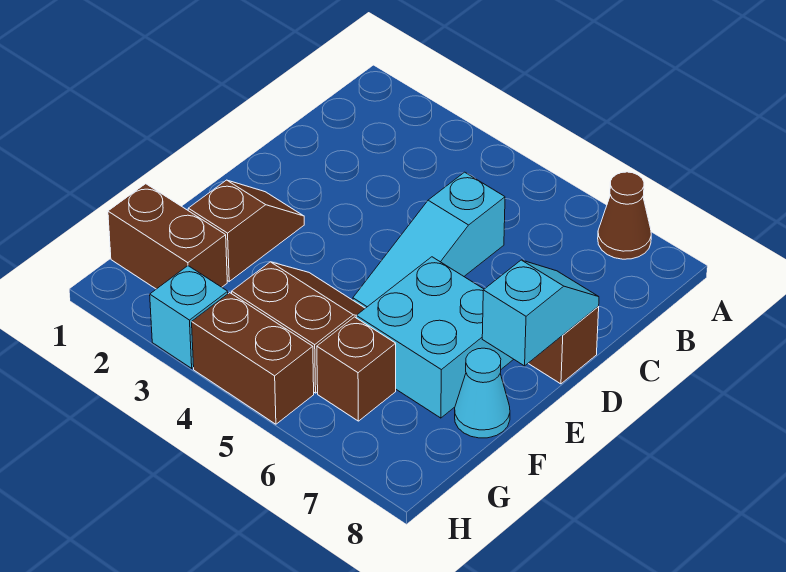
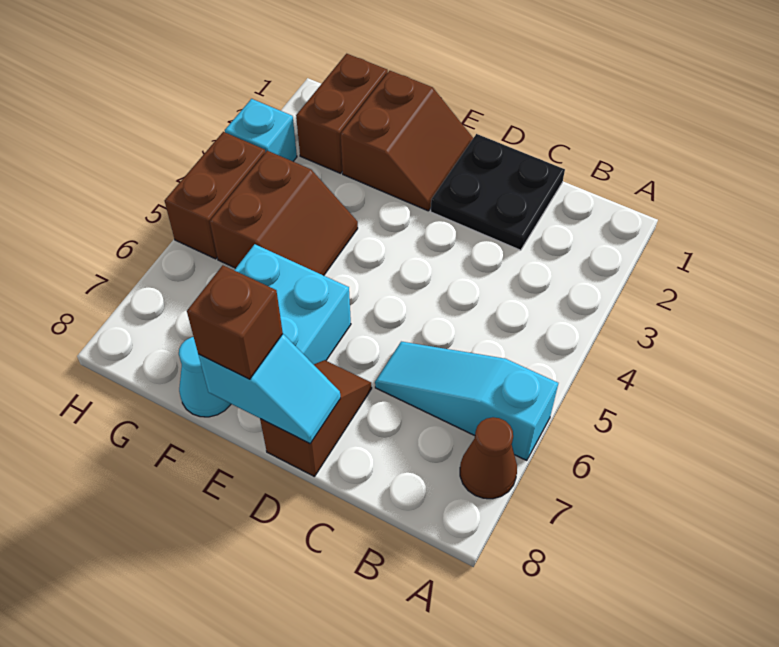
none -> black 2x2 plate [431,134,565,250]
cyan 1x3 slope [353,172,505,308] -> cyan 1x3 slope moved to [375,342,558,461]
brown 1x2 slope [188,180,304,281] -> brown 2x2 slope [341,71,473,211]
brown 1x1 brick [317,317,396,421] -> brown 1x1 brick moved to [187,265,283,379]

